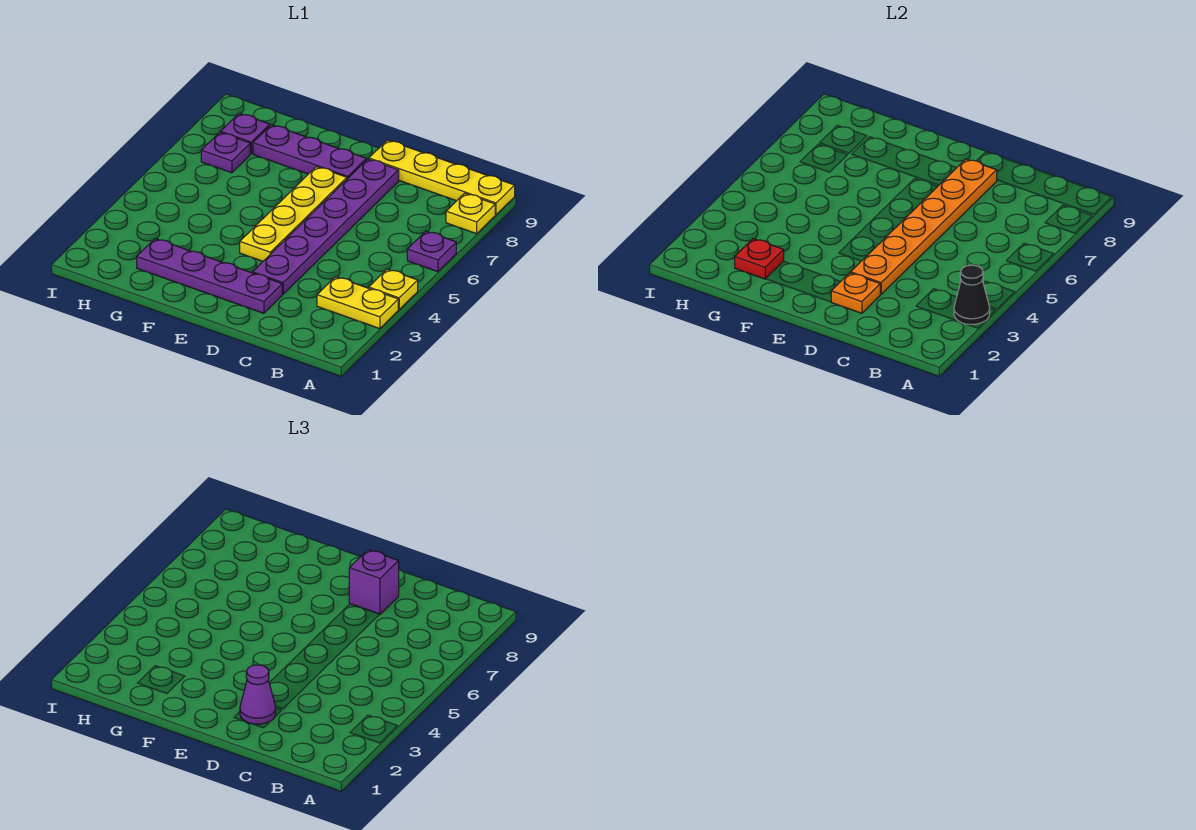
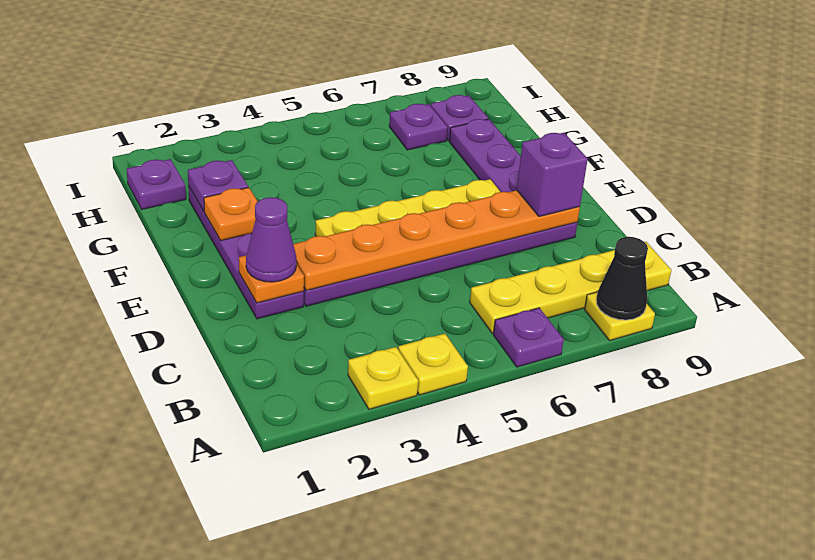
yellow 1x2 plate [317,277,398,329] -> yellow 1x1 plate [348,347,418,409]
black 1x1 cone [954,265,990,324] -> black 1x1 cone moved to [596,237,648,320]
yellow 1x4 plate [369,140,515,215] -> yellow 1x4 plate turned to [470,242,671,333]
none -> orange 1x1 plate [204,187,258,241]
red 1x1 plate [735,239,784,279] -> purple 1x1 plate [188,160,248,211]
none -> purple 1x1 plate [127,159,186,209]

